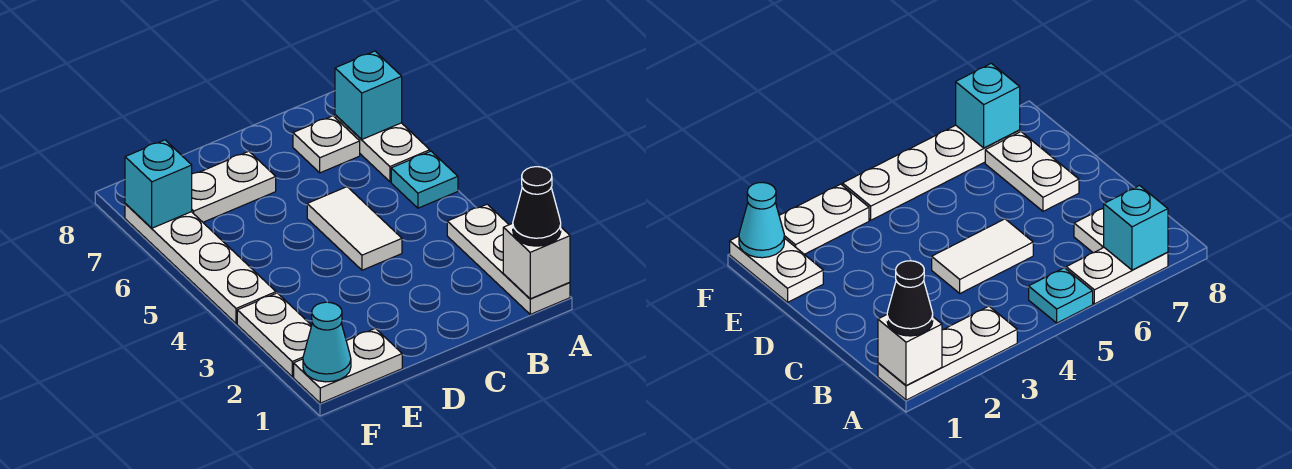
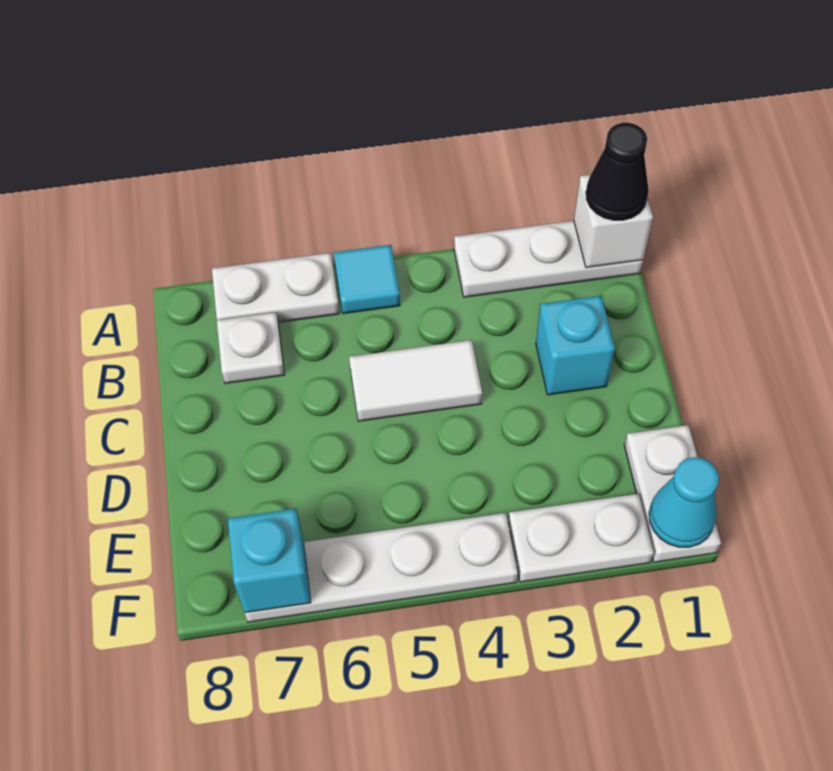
cyan 1x1 plate [391,151,458,208] -> cyan 1x1 tile [334,245,400,314]
cyan 1x1 brick [335,51,402,139] -> cyan 1x1 brick moved to [536,296,615,395]
white 1x2 plate [192,151,276,222] -> none

